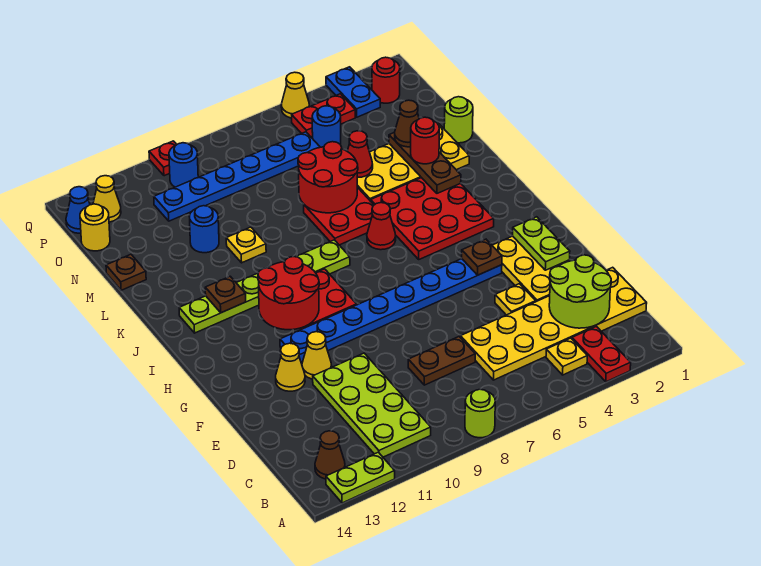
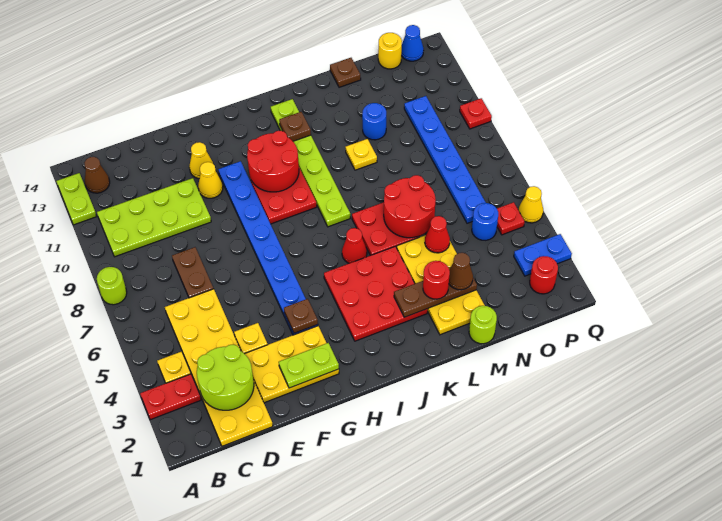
red 1x2 plate [292,94,355,137] -> red 1x1 plate [497,202,525,235]
blue 1x1 round brick [169,143,198,187] -> none
yellow 1x1 cone [93,176,121,222] -> none

